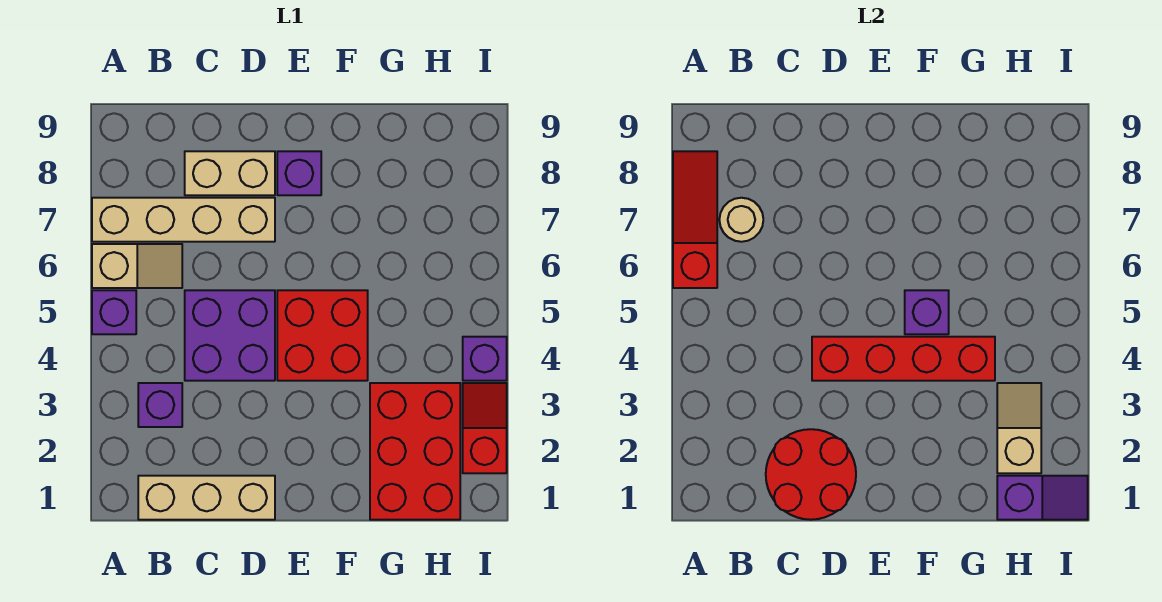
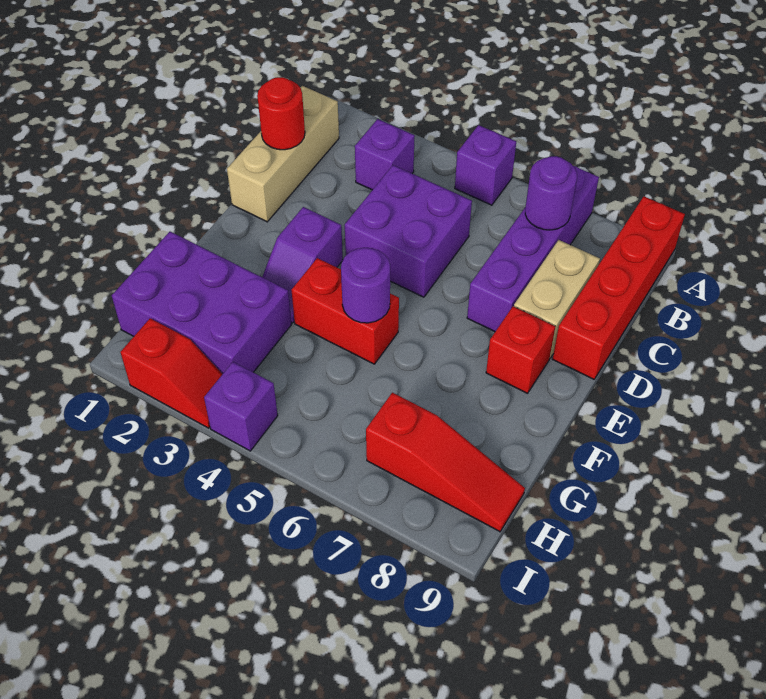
tan 1x2 slope [92,244,182,288] -> none
red 1x3 slope [673,151,717,288] -> red 1x3 slope moved to [366,393,525,532]
tan 1x4 brick [92,198,275,242] -> purple 1x4 brick [467,166,599,332]
tan 1x1 round brick [719,198,763,242] -> purple 1x1 round brick [525,156,577,230]
red 2x2 round brick [766,429,856,520] -> red 1x1 round brick [257,77,305,150]
red 1x4 brick [812,337,995,381] -> red 1x4 brick moved to [553,197,685,379]
red 2x2 brick [277,290,368,381] -> red 1x2 brick [292,258,399,364]
purple 1x1 brick [277,151,321,195] -> red 1x1 brick [486,306,555,393]
purple 1x1 brick [905,290,949,334] -> purple 1x1 round brick [341,248,390,323]
red 2x3 brick [370,383,460,520] -> purple 2x3 brick [112,232,291,374]
purple 1x2 slope [997,476,1088,520] -> purple 1x2 slope moved to [262,207,343,323]
tan 1x2 slope [997,383,1041,473] -> none

